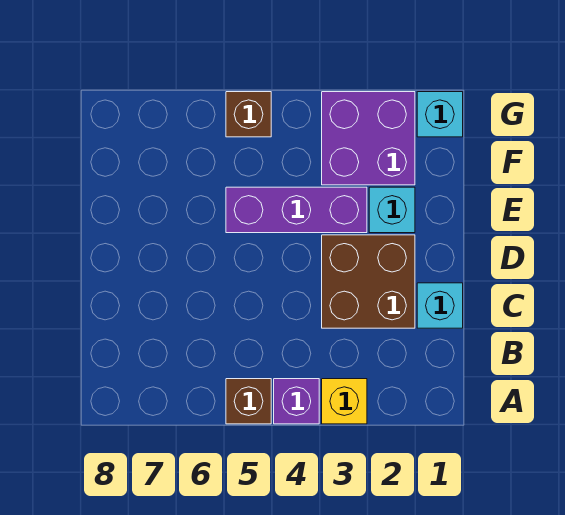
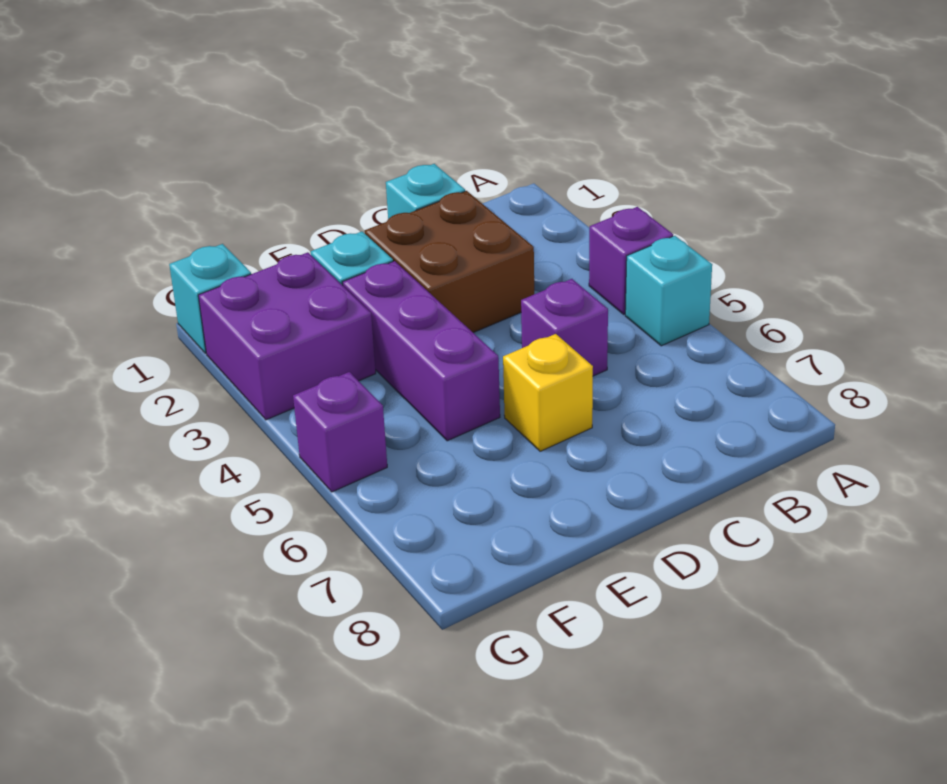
yellow 1x1 brick [322,379,367,424] -> yellow 1x1 brick moved to [503,334,593,451]
brown 1x1 brick [226,379,271,424] -> cyan 1x1 brick [625,236,712,346]
none -> purple 1x1 brick [521,279,608,376]
brown 1x1 brick [226,92,271,137] -> purple 1x1 brick [293,372,387,492]

